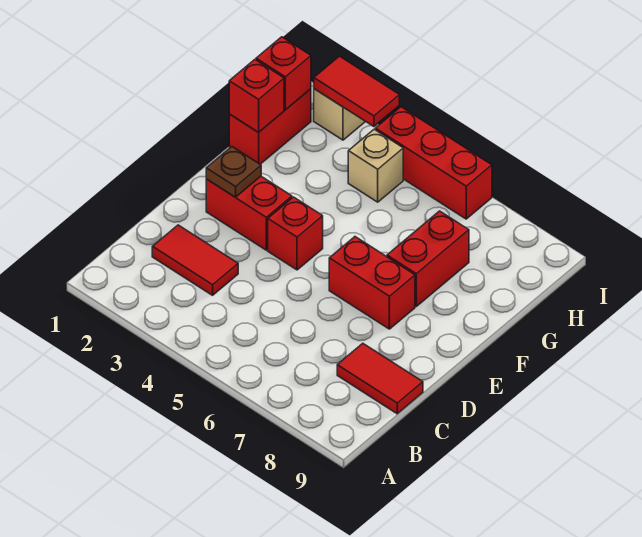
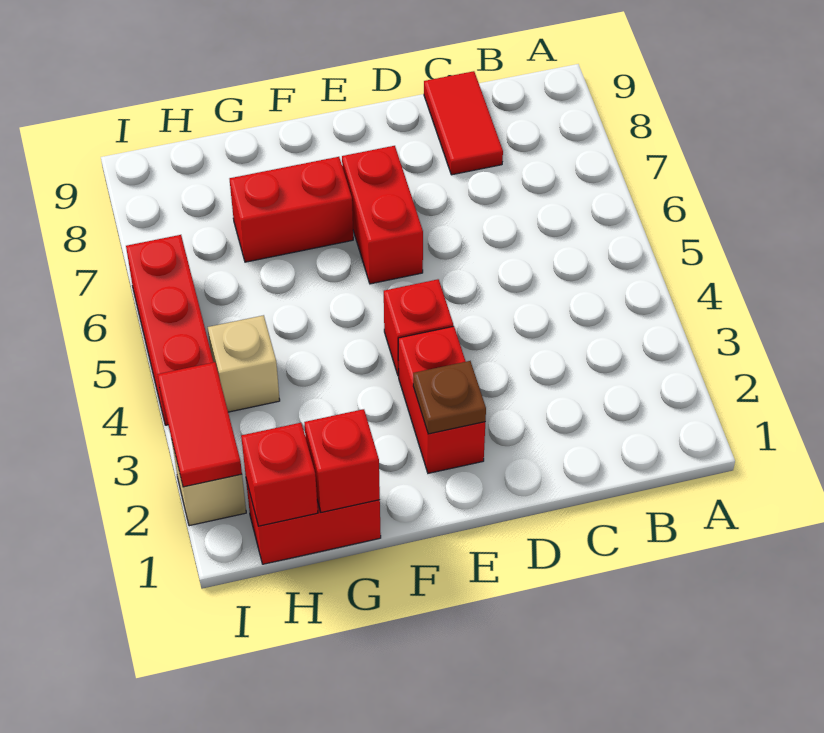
red 1x2 tile [152,225,238,295] -> none

